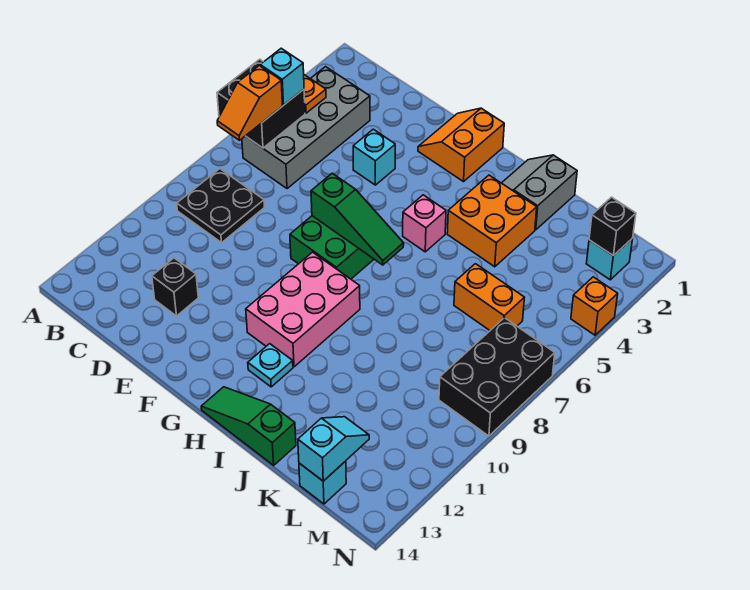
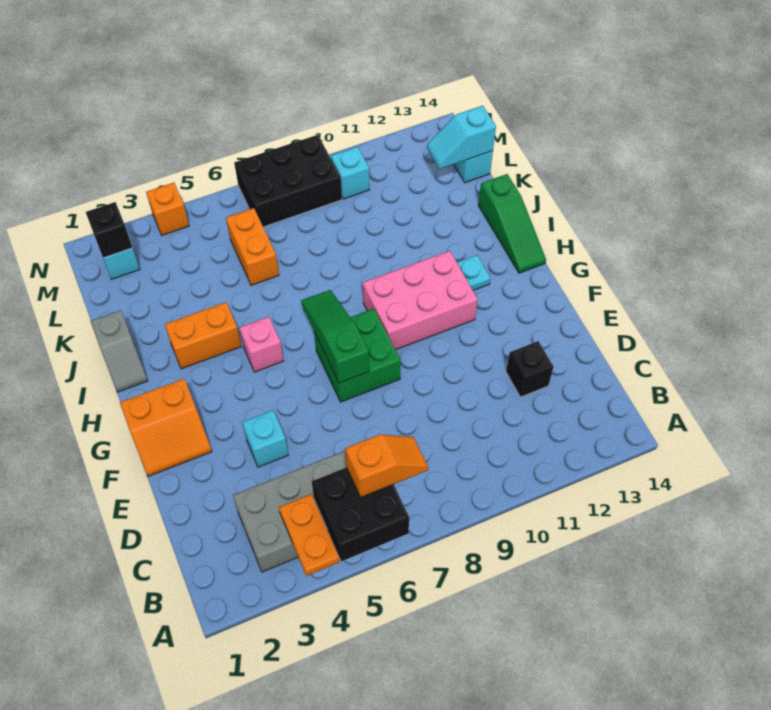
cyan 1x1 brick [260,48,304,105] -> cyan 1x1 brick moved to [331,147,369,199]
black 2x2 plate [177,169,264,243] -> none
grey 2x2 slope [502,155,577,230] -> grey 1x2 slope [90,310,148,392]
orange 2x2 brick [447,175,537,267] -> orange 1x2 brick [165,302,241,369]

